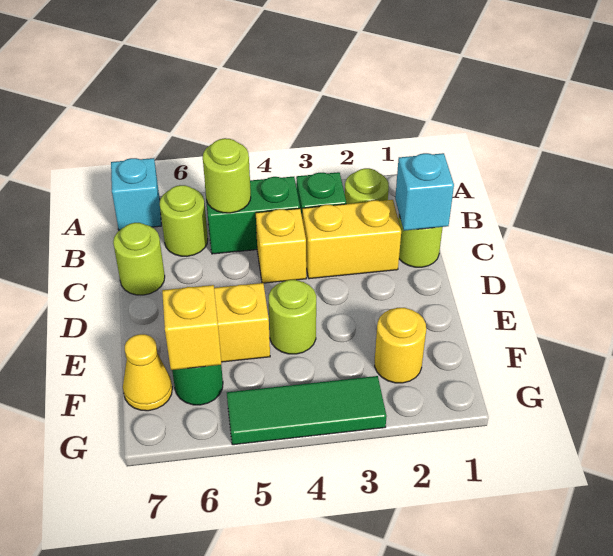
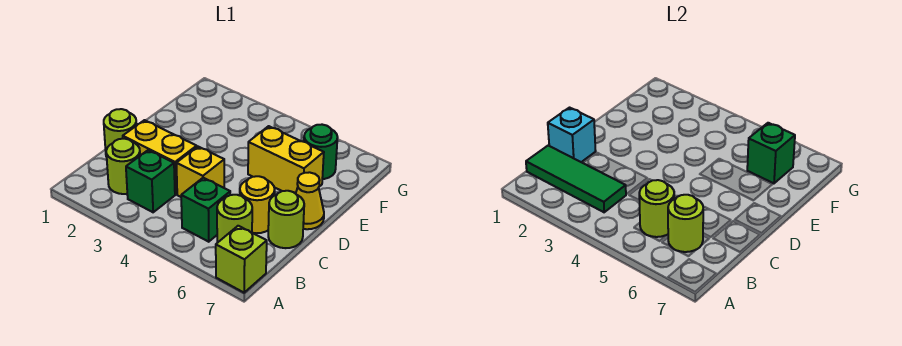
cyan 1x1 brick [111,158,161,230] -> lime 1x1 brick [216,226,267,293]
green 1x2 brick [205,177,300,254] -> green 1x1 brick [181,178,230,242]
lime 1x1 round brick [269,280,316,354] -> lime 1x1 round brick moved to [668,195,703,252]
yellow 1x1 round brick [375,308,426,383] -> yellow 1x1 round brick moved to [240,176,275,233]
yellow 1x1 brick [162,285,222,370] -> green 1x1 brick [747,123,795,183]
yellow 1x1 cone [123,334,172,411] -> yellow 1x1 cone moved to [296,172,324,229]
green 1x3 tile [227,376,387,445] -> green 1x3 tile moved to [526,146,626,212]

